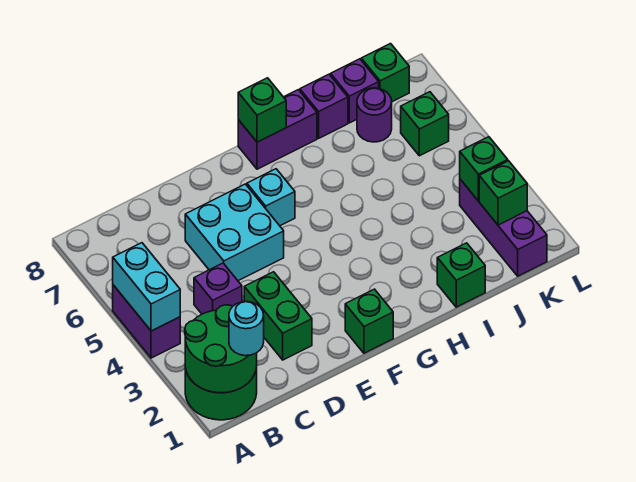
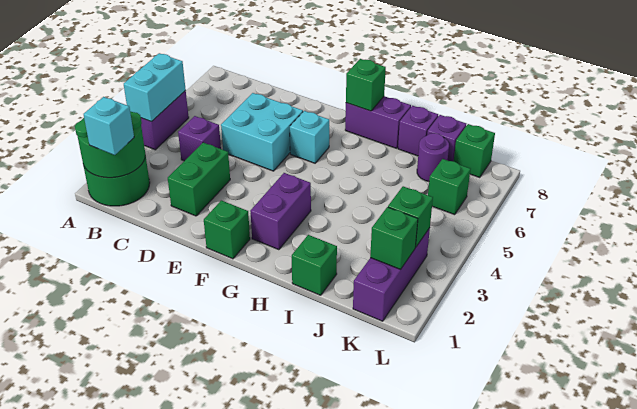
cyan 1x1 round brick [229,301,264,356] -> cyan 1x1 brick [84,97,134,155]
none -> purple 1x2 brick [250,173,311,250]

